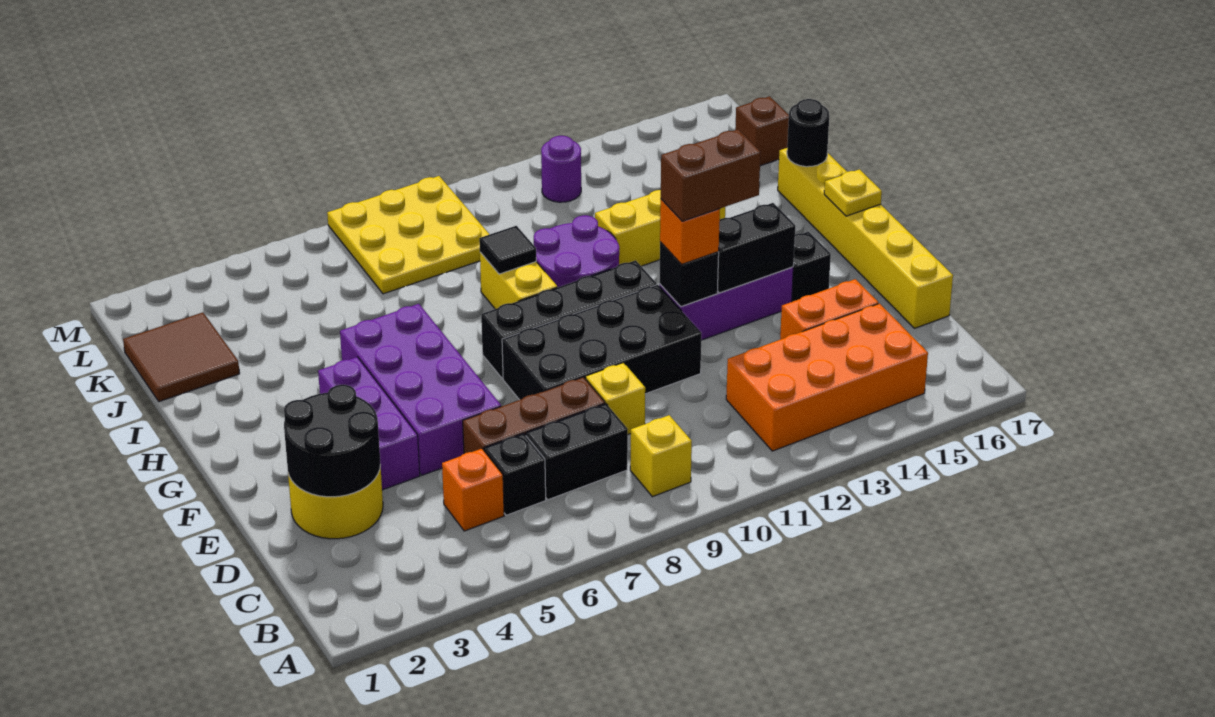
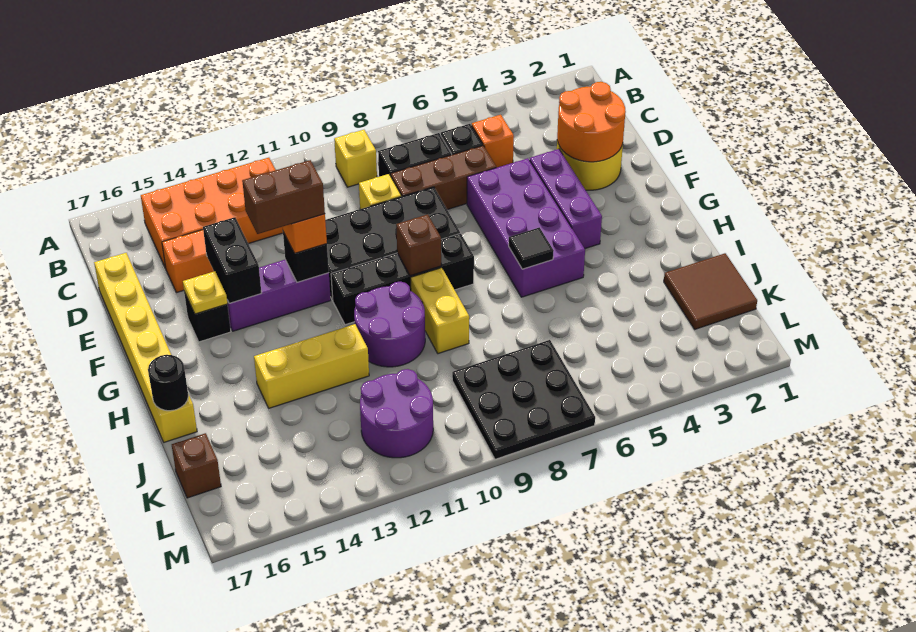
black 2x2 round brick [284,385,381,497] -> orange 2x2 round brick [557,82,626,162]
black 1x2 brick [718,203,795,293] -> black 1x2 brick turned to [203,217,261,303]
none -> brown 1x1 brick [396,214,441,276]
yellow 1x1 plate [824,169,882,216] -> yellow 1x1 plate moved to [183,271,227,314]
black 1x1 tile [479,226,536,274] -> black 1x1 tile moved to [509,227,554,269]
yellow 3x3 plate [327,176,489,294] -> black 3x3 plate [452,340,595,459]
purple 1x1 round brick [541,136,581,202] -> purple 2x2 round brick [360,369,433,458]

